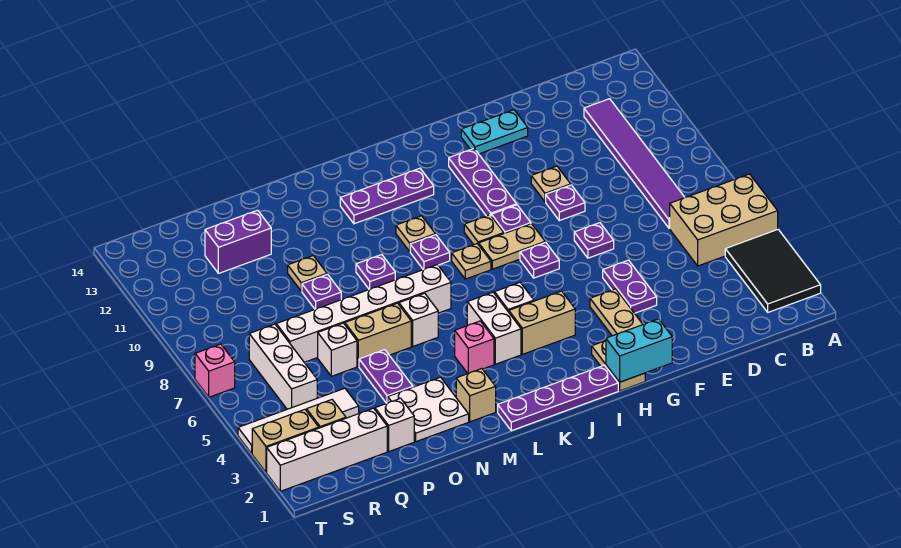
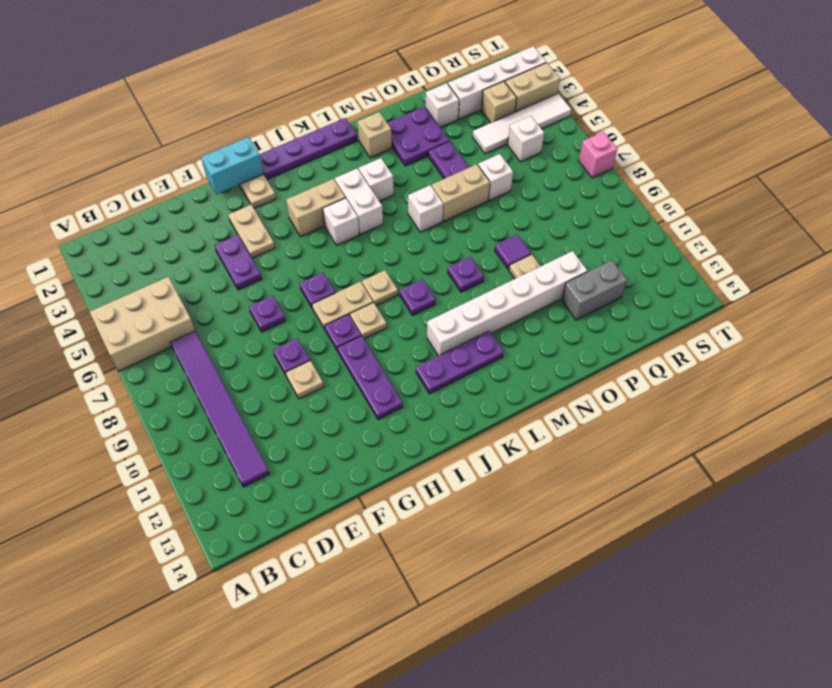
black 2x3 tile [725,230,821,312] -> none
cyan 1x2 plate [461,110,528,154] -> none
tan 1x1 plate [396,216,435,251] -> none
pink 1x1 brick [455,321,494,373] -> white 1x1 brick [359,158,394,201]
white 1x6 brick [276,265,451,362] -> white 1x6 brick moved to [427,251,587,356]
white 2x2 plate [388,377,469,442] -> purple 2x2 plate [387,107,449,166]
purple 1x1 plate [302,274,341,309] -> purple 1x1 tile [495,235,531,270]
purple 1x2 brick [205,210,271,273] -> grey 1x2 brick [562,260,627,320]
white 1x3 brick [249,324,317,409] -> white 1x1 brick [508,116,544,162]

